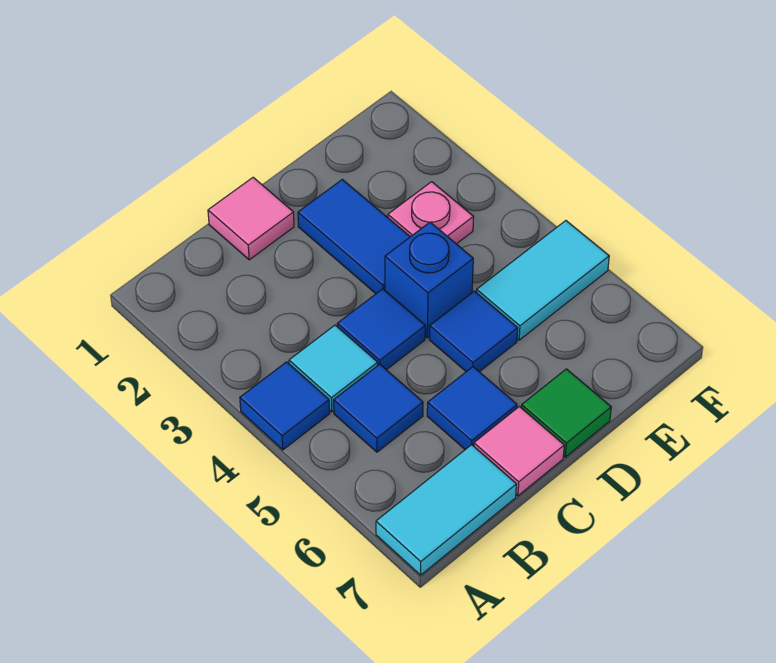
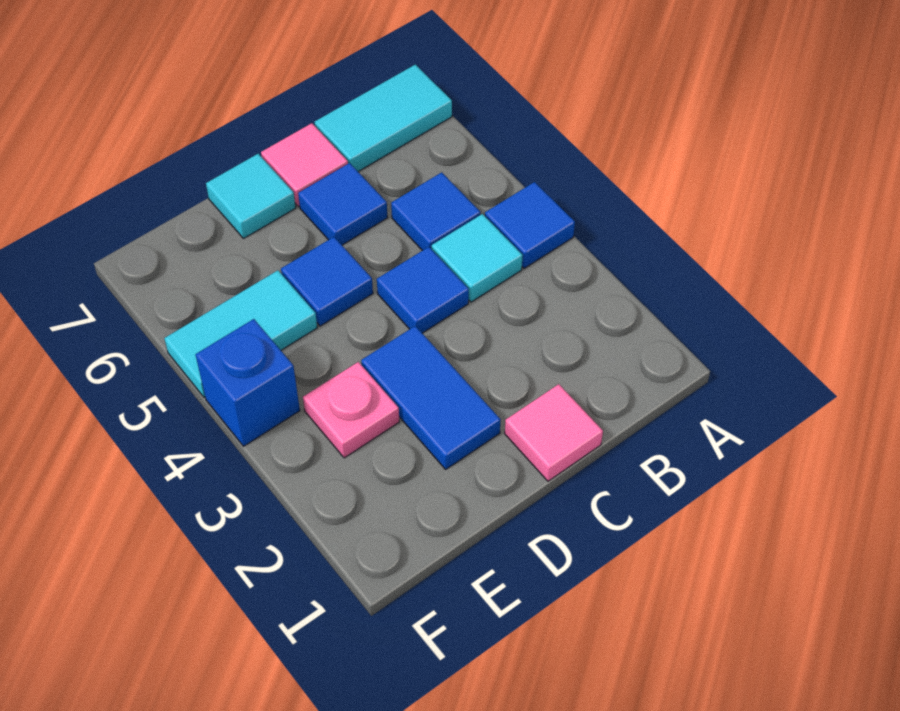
blue 1x1 brick [385,222,473,338] -> blue 1x1 brick moved to [196,319,300,446]
green 1x1 tile [521,369,611,457] -> cyan 1x1 tile [206,154,296,239]

